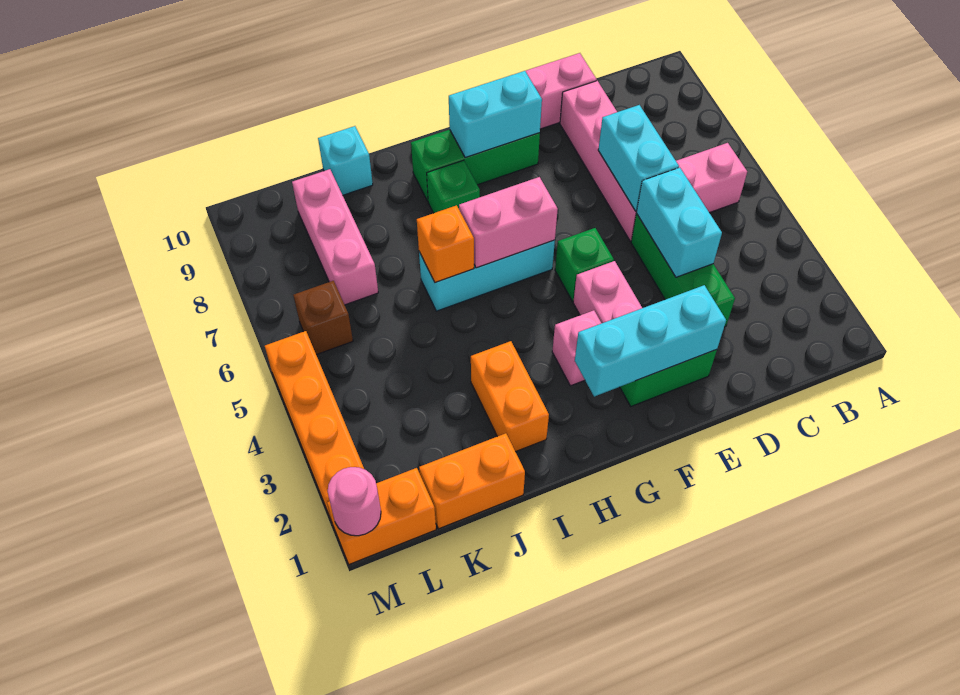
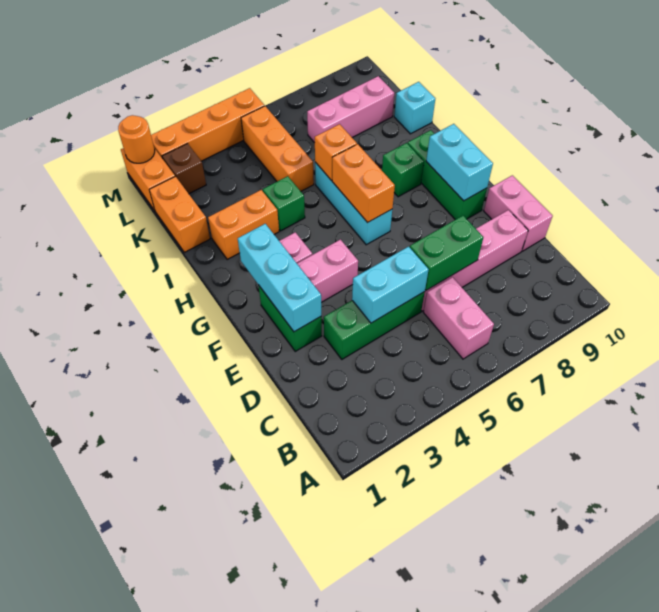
cyan 1x2 brick [598,105,679,211] -> green 1x2 brick [410,216,483,290]
green 1x1 brick [555,228,614,302] -> green 1x1 brick moved to [263,176,305,231]
pink 1x2 brick [459,177,558,268] -> orange 1x2 brick [332,144,395,223]
none -> orange 1x3 brick [241,106,314,191]
brown 1x1 brick [293,281,353,355] -> brown 1x1 brick moved to [162,144,206,194]
pink 1x1 round brick [328,467,381,536] -> orange 1x1 round brick [118,115,155,163]

